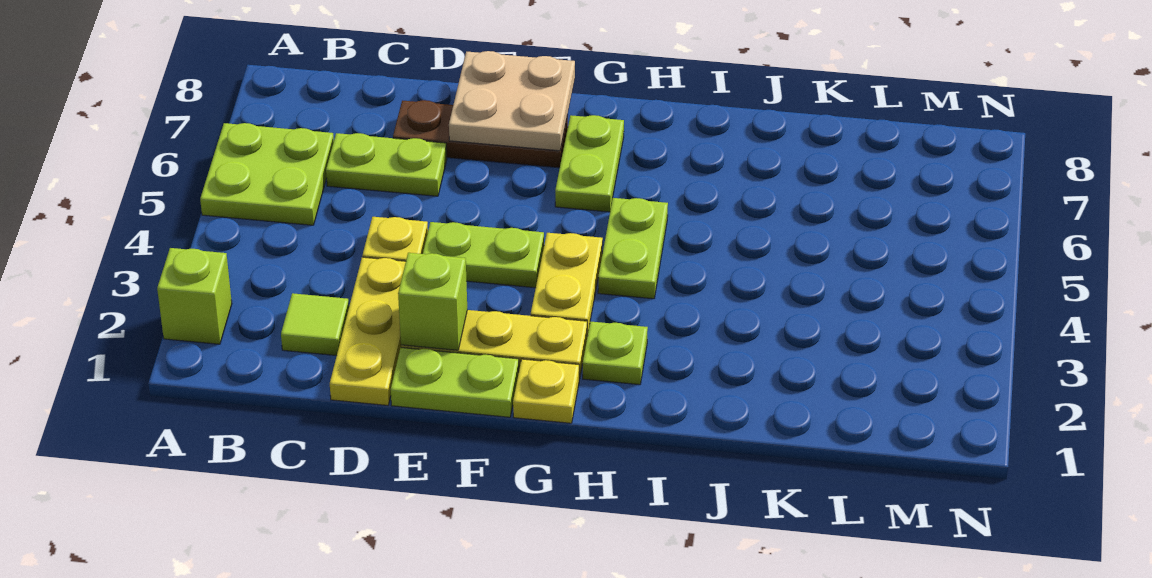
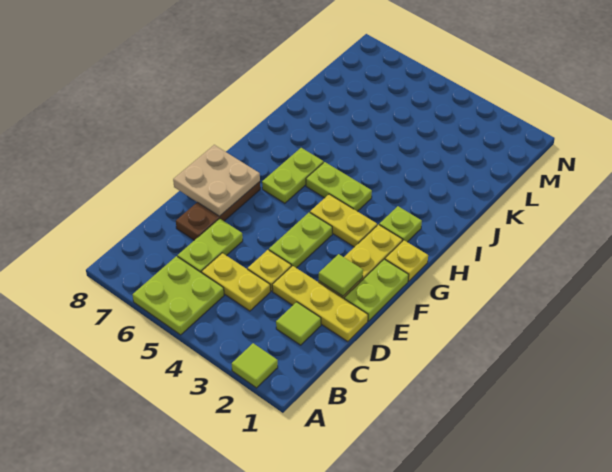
lime 1x1 brick [157,248,232,344] -> lime 1x1 tile [232,343,278,388]
none -> yellow 1x2 plate [202,253,270,311]
lime 1x1 brick [398,253,467,350] -> lime 1x1 tile [319,254,363,296]
lime 1x2 plate [555,115,624,212] -> lime 1x2 plate turned to [262,148,324,203]

